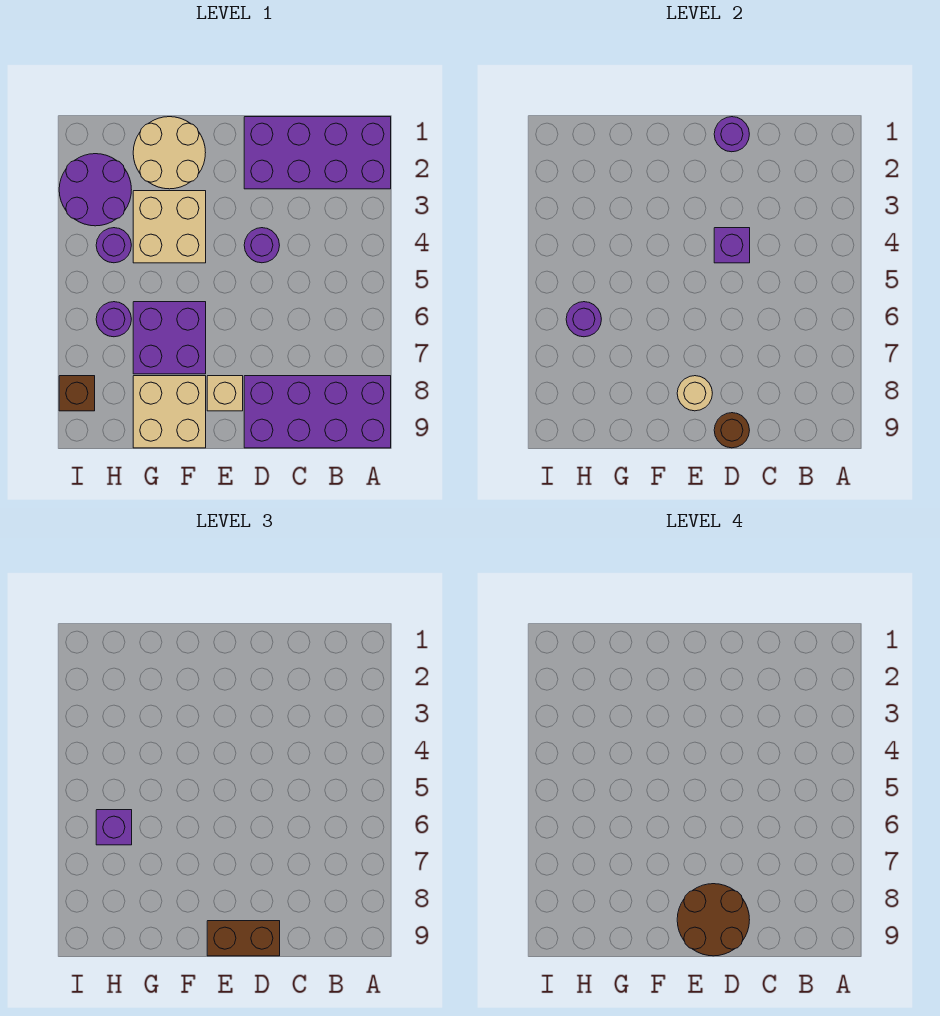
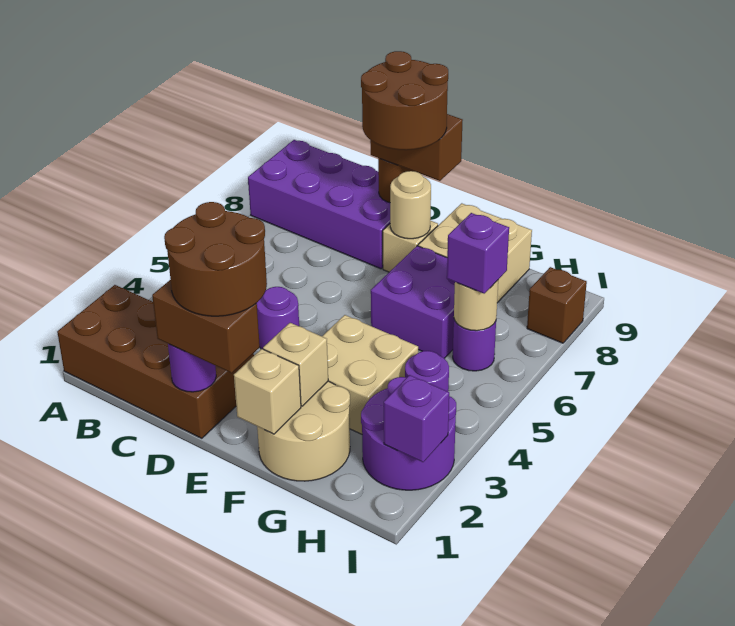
purple 2x4 brick [244,117,391,189] -> brown 2x4 brick [57,285,254,438]
none -> brown 1x2 brick [152,280,260,373]
none -> brown 2x2 round brick [164,202,267,316]
purple 1x1 brick [714,228,750,263] -> purple 1x1 brick moved to [384,375,449,462]
none -> tan 1x1 brick [234,349,301,434]
none -> tan 1x1 brick [263,323,328,406]
purple 1x1 round brick [566,302,601,337] -> tan 1x1 round brick [454,280,498,331]

